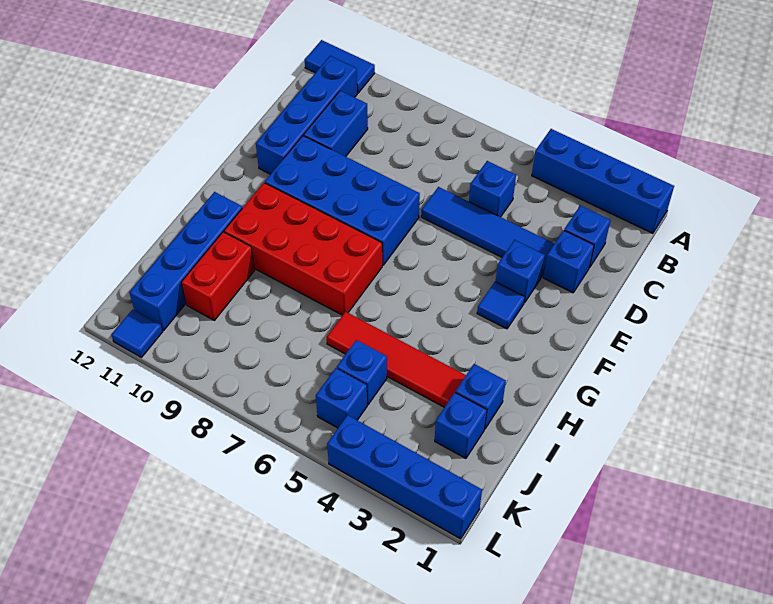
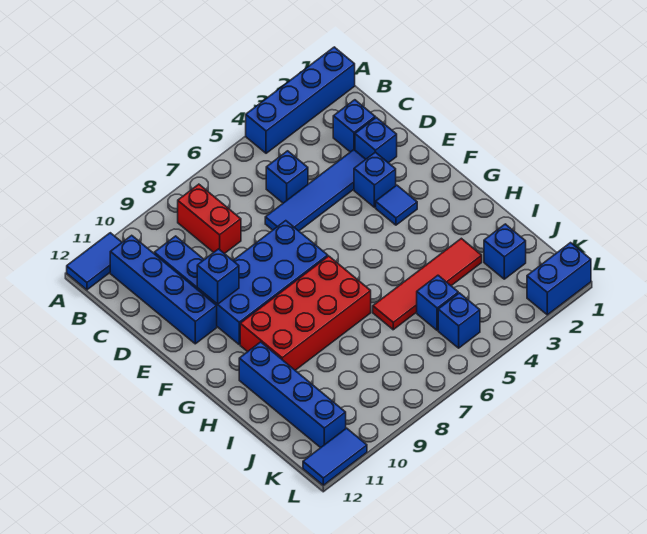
blue 1x1 brick [455,364,506,429] -> blue 1x1 brick moved to [197,249,239,304]
red 1x2 brick [181,232,255,320] -> red 1x2 brick moved to [178,184,241,254]
blue 1x4 brick [327,415,482,539] -> blue 1x2 brick [527,243,591,315]
blue 1x1 tile [111,309,162,357] -> blue 1x2 tile [303,428,367,485]

